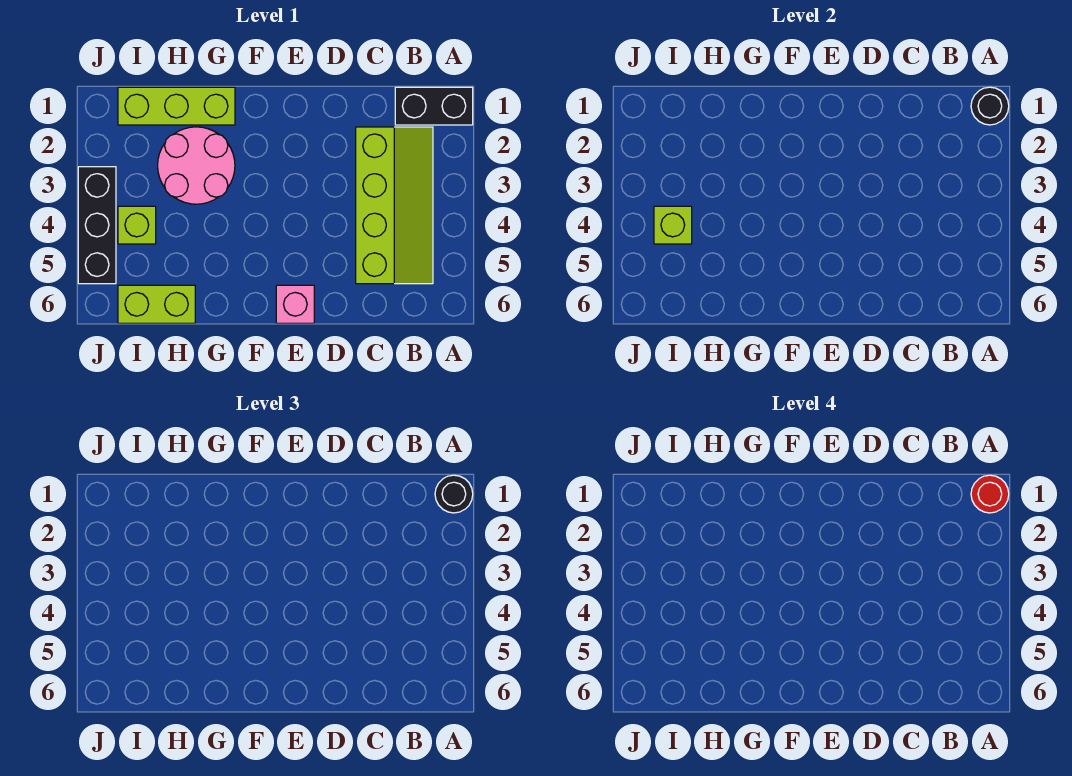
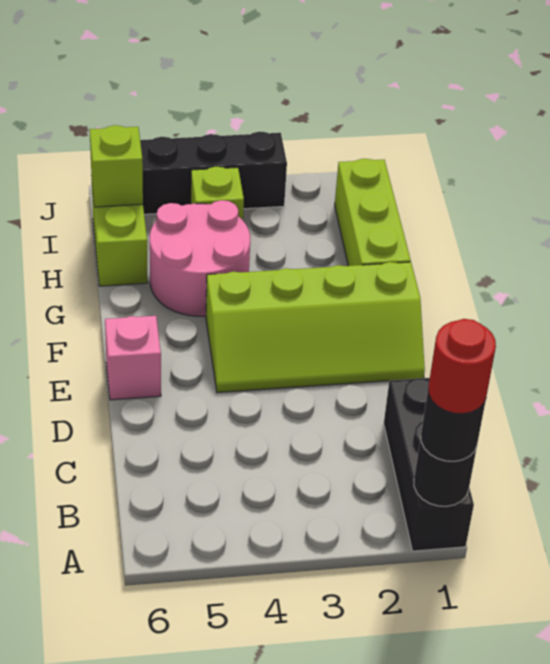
black 1x2 brick [395,87,473,125] -> black 1x3 brick [384,378,474,551]
lime 2x4 slope [356,127,433,284] -> lime 2x4 slope moved to [206,262,425,393]
pink 2x2 round brick [158,127,235,204] -> pink 2x2 round brick moved to [150,200,250,316]
lime 1x1 brick [654,206,692,244] -> lime 1x1 brick moved to [90,125,143,207]

